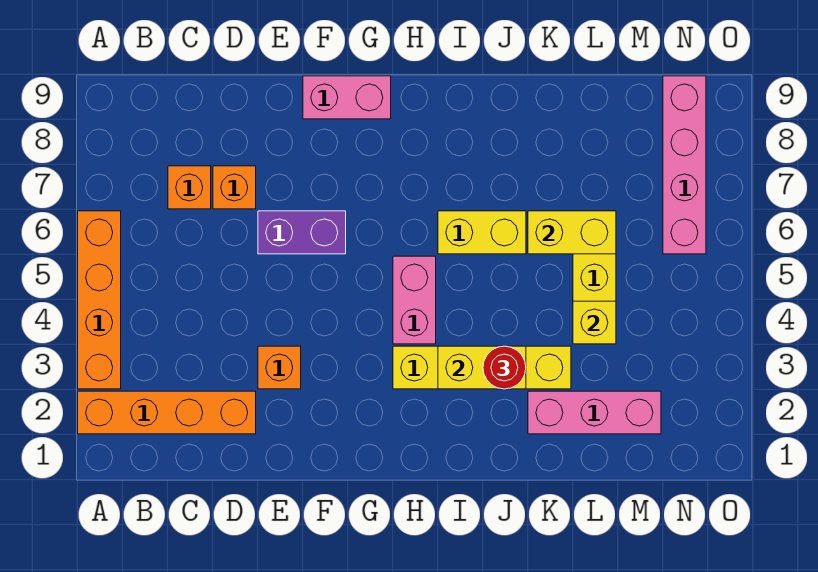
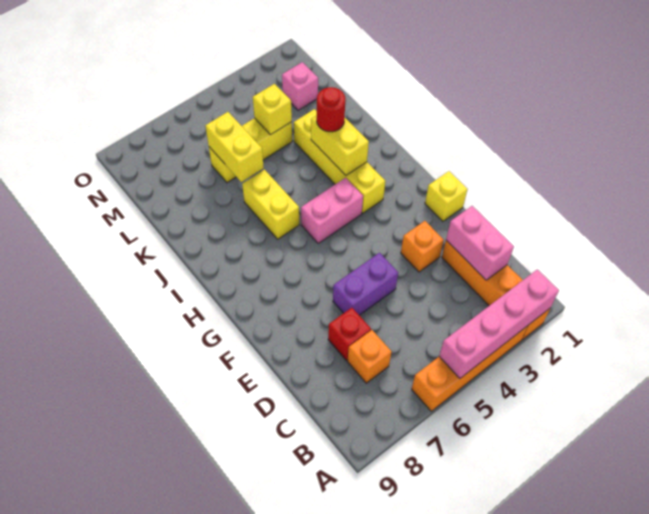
orange 1x1 brick [213,166,256,209] -> red 1x1 brick [328,308,371,360]
purple 1x2 brick [258,211,346,254] -> purple 1x2 brick turned to [333,253,398,315]
none -> yellow 1x1 brick [425,171,468,221]
pink 1x2 brick [303,76,391,119] -> pink 1x2 brick moved to [446,206,514,280]
pink 1x3 brick [528,391,661,434] -> pink 1x1 brick [282,62,318,110]
pink 1x4 brick [663,76,706,254] -> pink 1x4 brick moved to [439,269,559,378]

